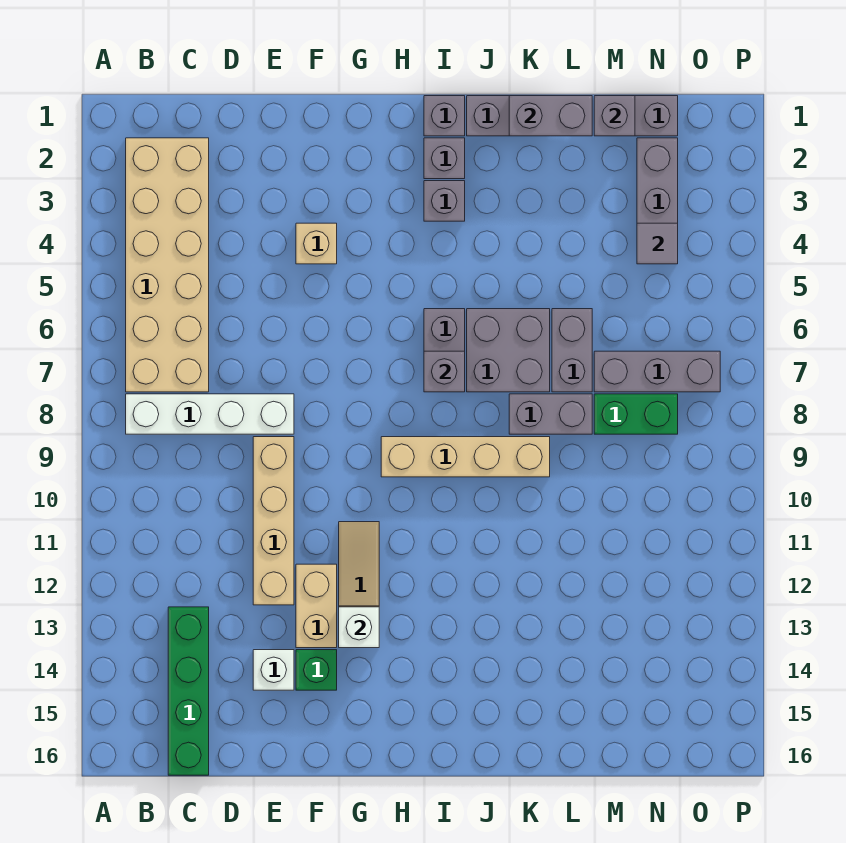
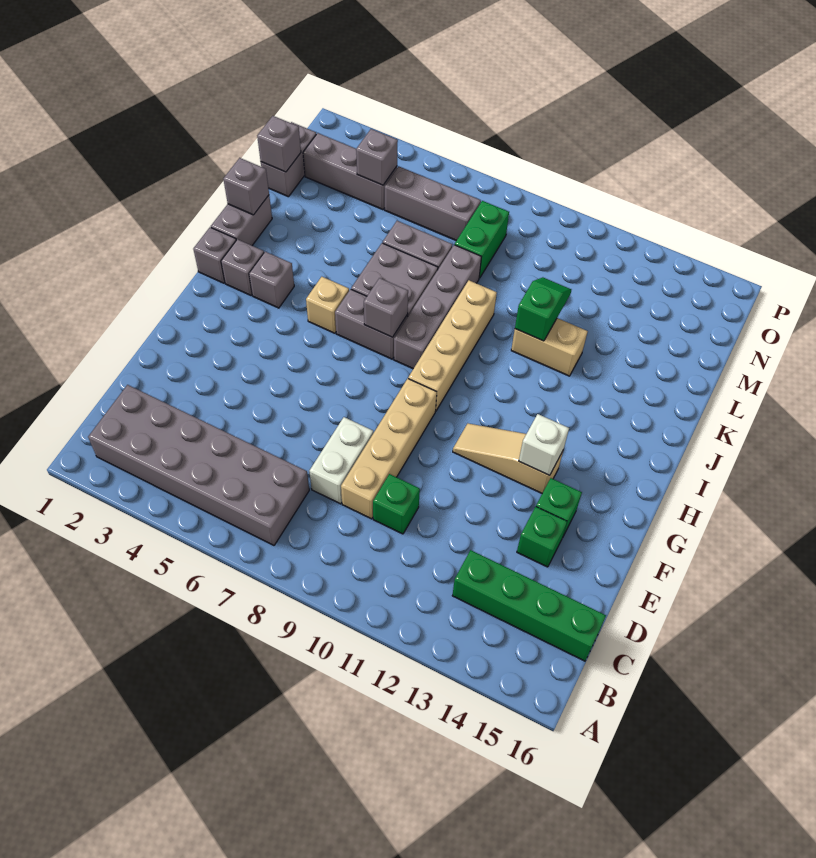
tan 2x6 brick [126,138,209,392] -> grey 2x6 brick [88,385,309,545]
white 1x4 brick [126,394,294,434] -> white 1x2 brick [309,417,373,504]
none -> green 1x1 brick [373,474,420,534]
tan 1x4 brick [253,437,294,605] -> tan 1x4 brick turned to [341,379,437,519]
white 1x1 brick [253,650,294,690] -> green 1x1 brick [517,507,567,567]
tan 1x1 brick [296,223,337,264] -> tan 1x1 brick moved to [306,277,349,333]
tan 1x2 brick [296,564,337,648] -> tan 1x2 brick moved to [511,318,588,376]
grey 1x2 brick [509,96,592,136] -> grey 1x1 brick [223,158,269,215]
grey 1x2 brick [509,394,592,434] -> grey 1x4 brick [394,245,481,369]
none -> green 1x2 slope [515,277,571,341]
grey 1x3 brick [594,351,720,392] -> grey 1x3 brick turned to [385,166,481,241]
grey 1x1 tile [637,223,678,264] -> grey 1x1 brick [356,129,398,185]

